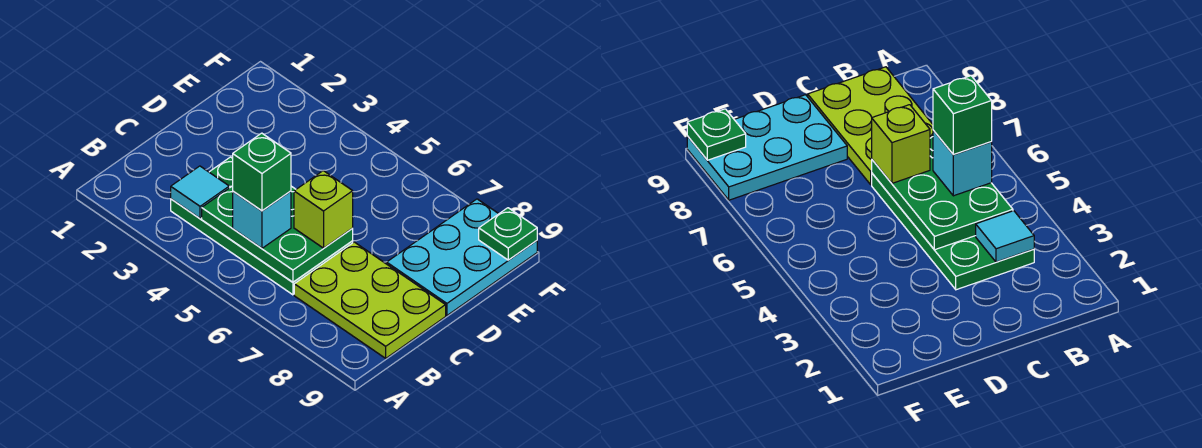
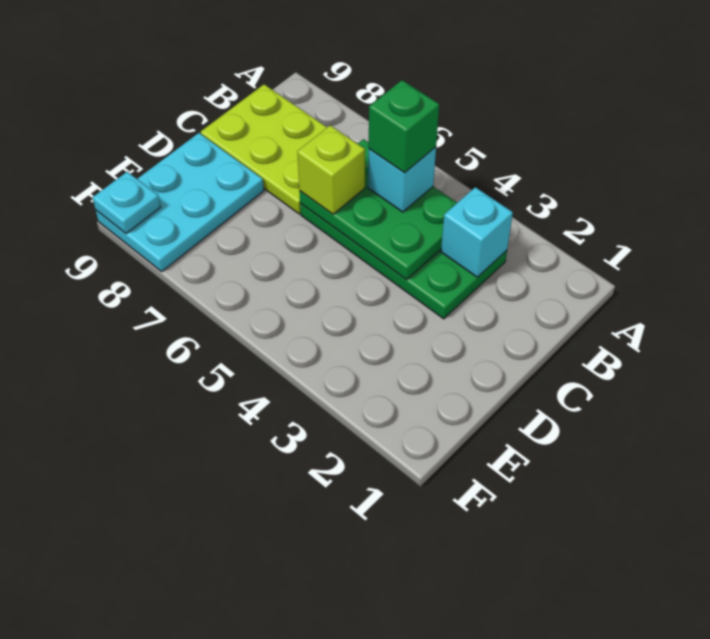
cyan 1x1 tile [171,166,229,218] -> cyan 1x1 brick [441,187,513,277]
green 1x1 plate [479,208,537,260] -> cyan 1x1 plate [93,172,160,233]

